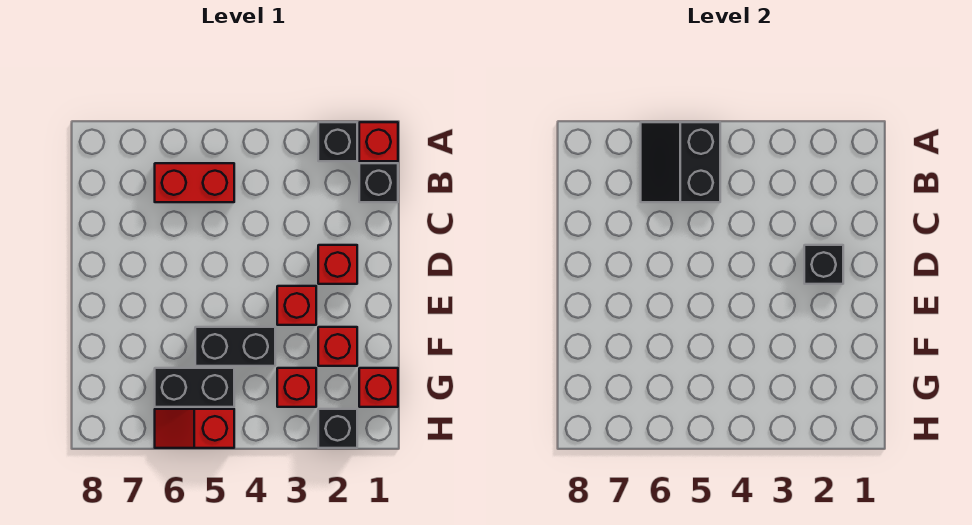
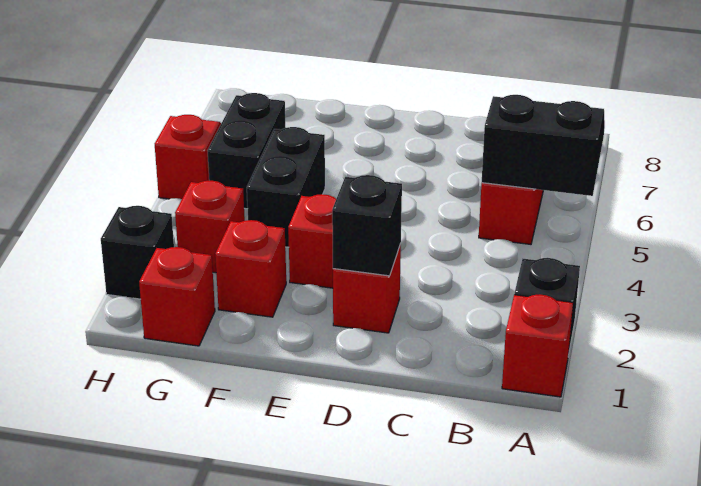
black 1x1 brick [359,163,398,202] -> none

